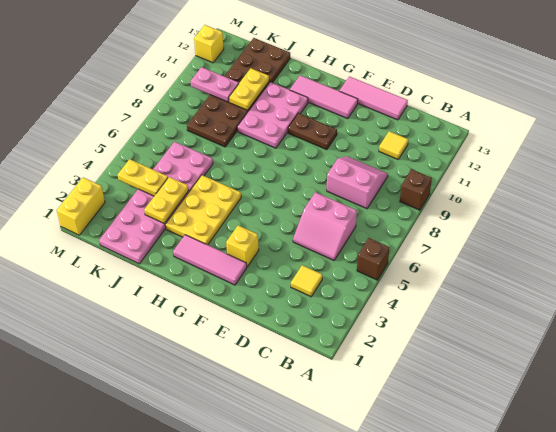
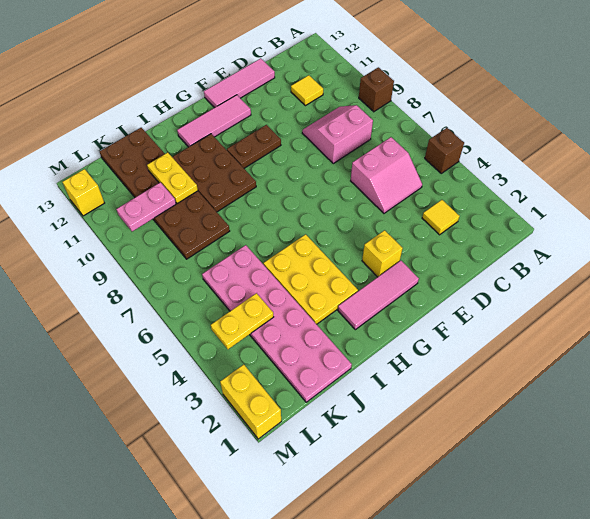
pink 2x3 plate [237,82,308,148] -> brown 2x3 plate [172,134,256,212]
yellow 1x2 plate [144,177,189,223] -> none

